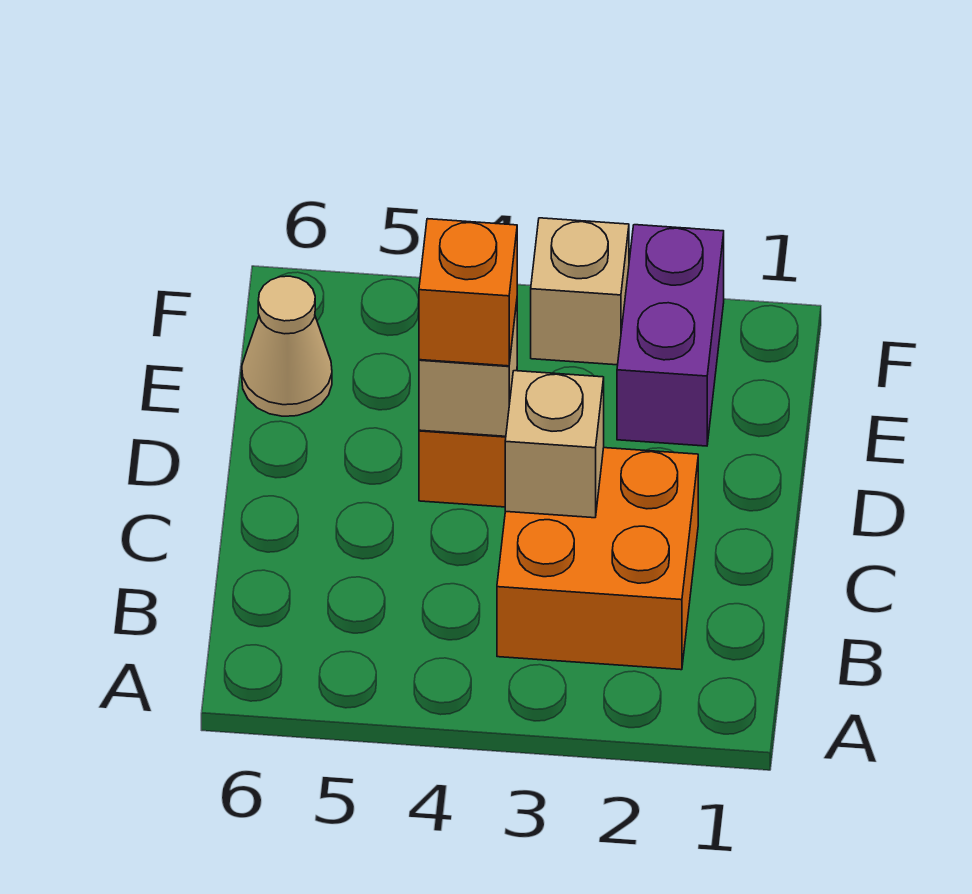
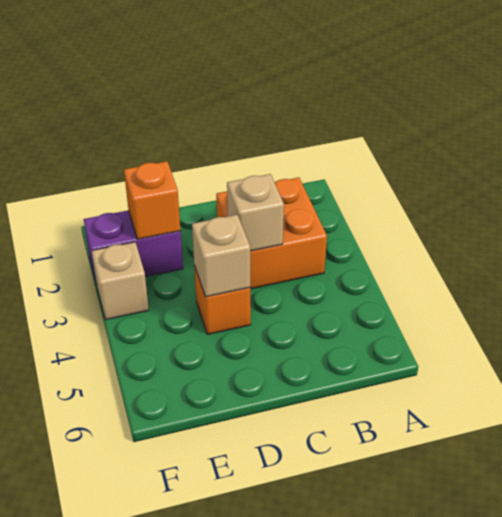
orange 1x1 brick [419,219,517,366] -> orange 1x1 brick moved to [124,161,181,239]
tan 1x1 cone [242,276,332,416] -> none

